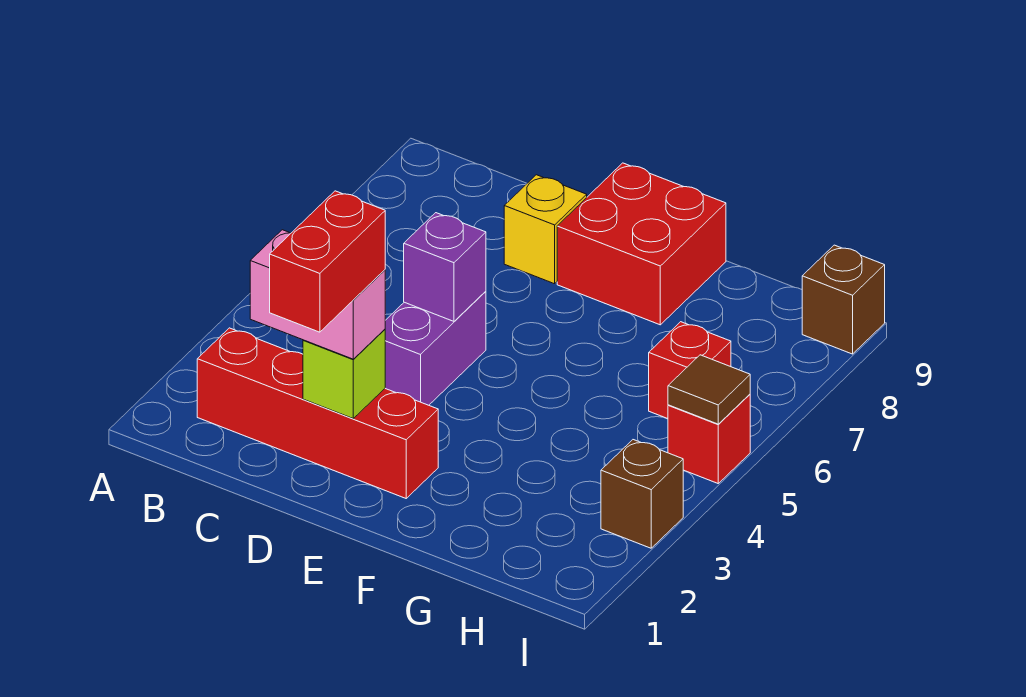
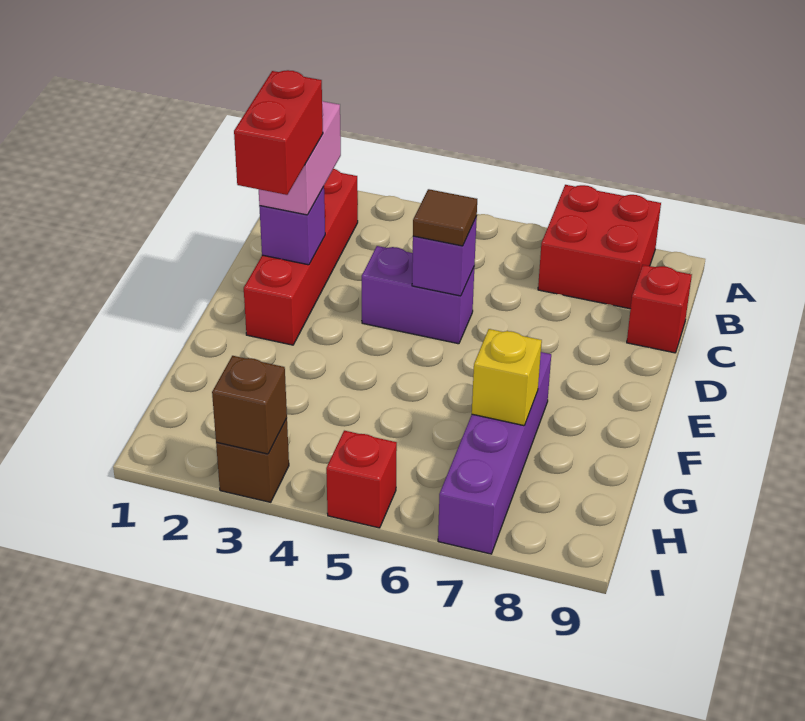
red 1x2 brick [270,191,385,332] -> red 1x2 brick turned to [234,70,323,195]
lime 1x1 brick [303,329,385,418] -> purple 1x1 brick [259,187,325,265]
yellow 1x1 brick [504,175,587,284] -> yellow 1x1 brick moved to [472,329,542,426]
red 2x2 brick [557,163,726,325] -> red 2x2 brick moved to [538,185,661,309]
none -> purple 1x4 brick [438,352,551,554]
red 1x1 brick [649,322,731,419] -> red 1x1 brick moved to [627,265,692,353]
brown 1x1 tile [668,355,750,424] -> brown 1x1 tile moved to [413,189,477,246]
brown 1x1 brick [802,245,885,354] -> brown 1x1 brick moved to [212,356,287,454]

